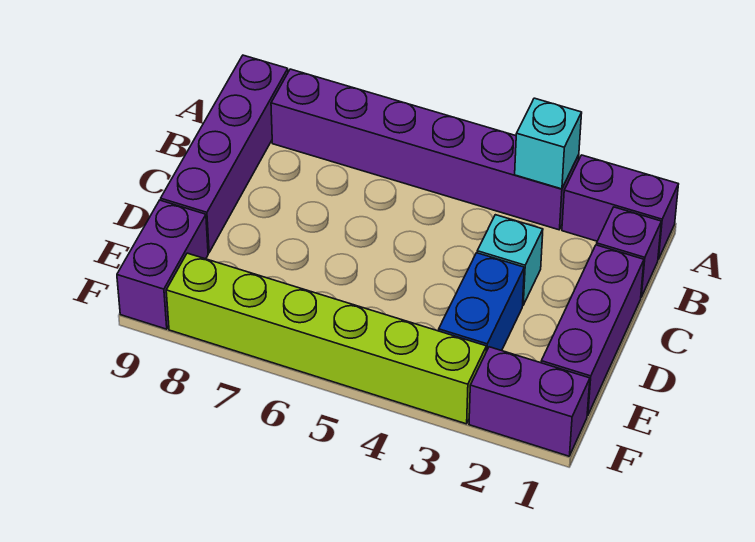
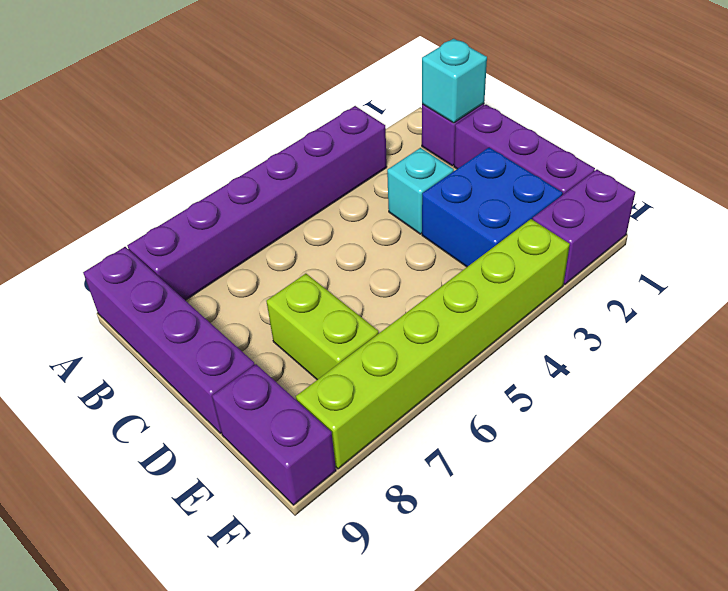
purple 1x2 brick [562,155,678,259] -> none
cyan 1x1 brick [515,98,582,189] -> cyan 1x1 brick moved to [422,39,487,123]
blue 1x2 brick [439,253,524,351] -> blue 2x2 brick [422,147,563,267]
none -> lime 1x2 brick [266,274,379,380]

